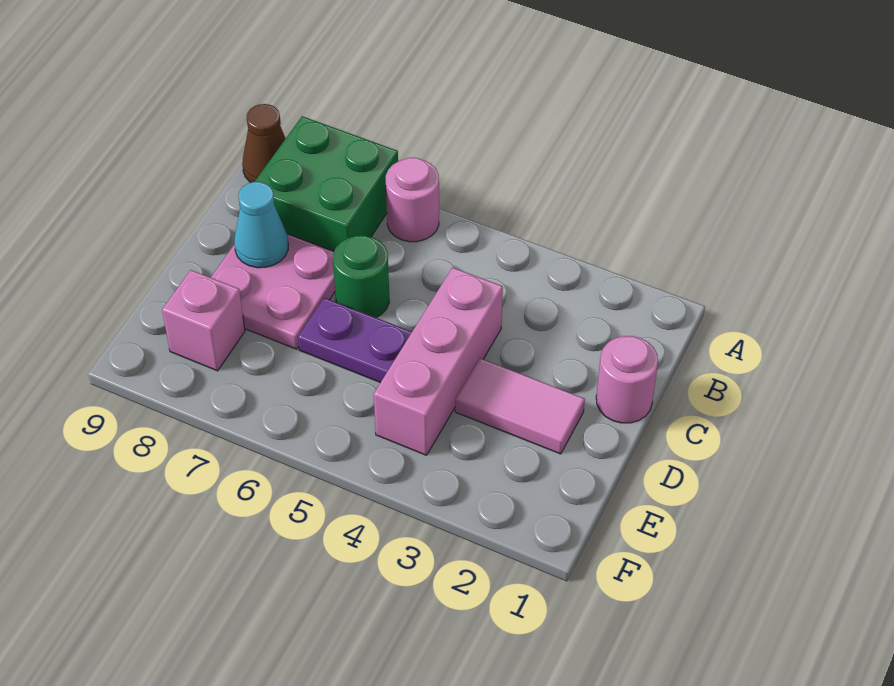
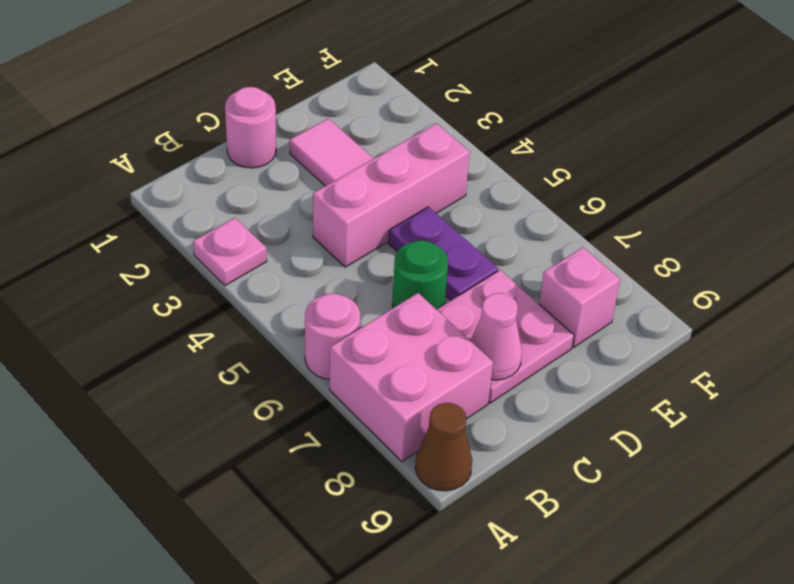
none -> pink 1x1 plate [193,218,267,286]
green 2x2 brick [255,116,398,251] -> pink 2x2 brick [330,293,493,462]
cyan 1x1 cone [234,182,288,268] -> pink 1x1 cone [470,293,522,380]

